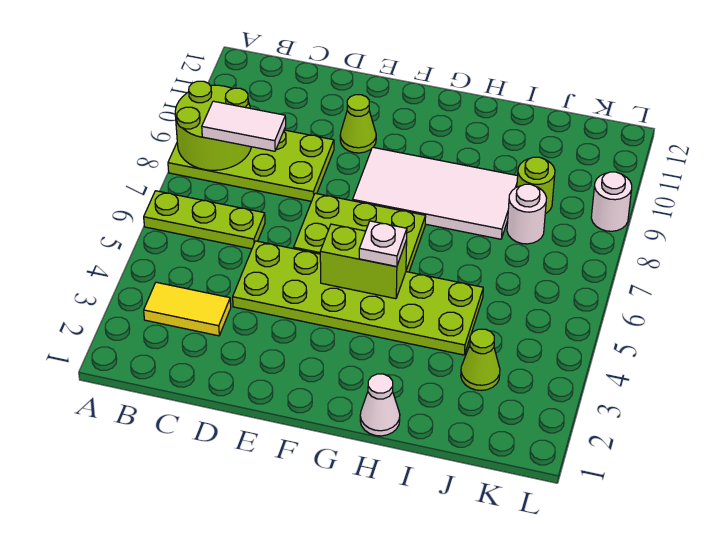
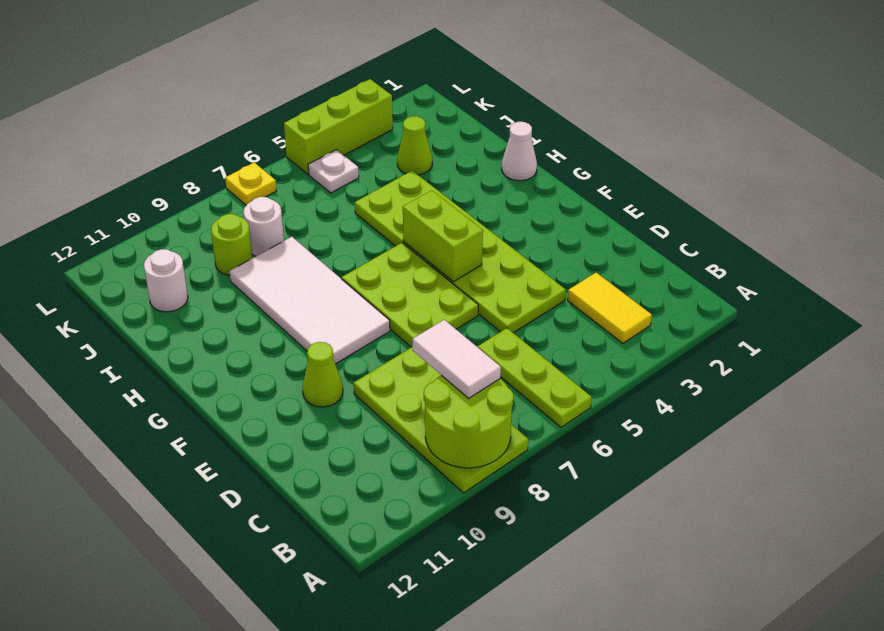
white 1x1 plate [359,221,407,267] -> white 1x1 plate moved to [308,150,359,193]
none -> lime 1x3 brick [284,79,393,174]
none -> yellow 1x1 plate [225,163,276,205]
white 1x1 round brick [591,172,632,231] -> white 1x1 round brick moved to [144,249,188,312]

